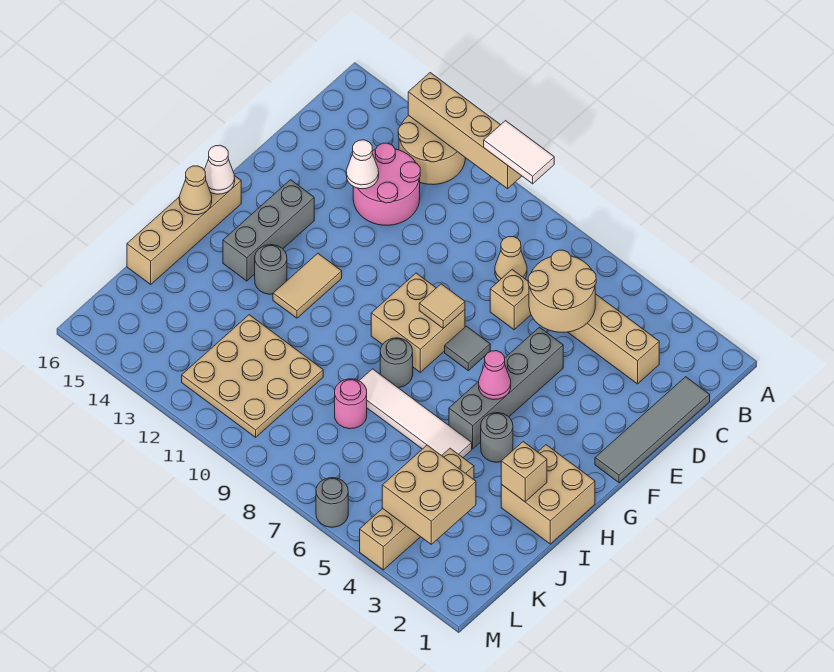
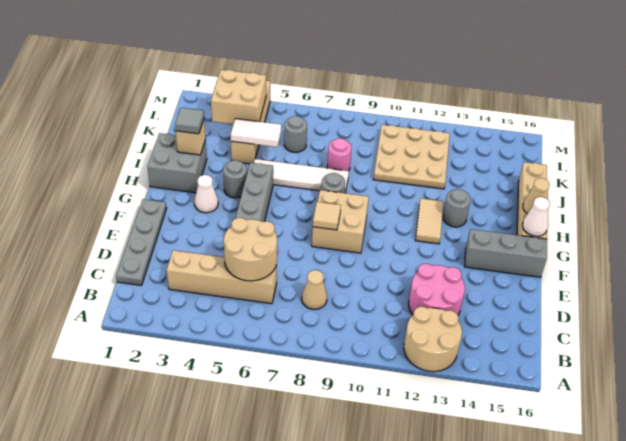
white 1x2 tile [484,121,554,184] -> white 1x2 tile moved to [231,119,282,147]
tan 1x4 brick [408,73,522,189] -> none
grey 1x4 tile [595,377,710,483] -> grey 1x4 plate [116,199,167,286]
tan 1x1 brick [490,270,531,330] -> none
white 1x1 cone [346,140,379,189] -> white 1x1 cone moved to [195,175,218,213]
grey 1x1 tile [445,326,490,371] -> grey 1x1 tile moved to [175,108,204,134]
grey 1x3 brick [223,180,314,281] -> grey 1x3 brick turned to [465,229,547,277]
pink 1x1 cone [479,351,511,400] -> none
tan 2x2 brick [501,445,595,544] -> grey 2x2 brick [148,133,207,193]
grey 1x1 round brick [316,478,348,527] -> grey 1x1 round brick moved to [284,116,307,152]

